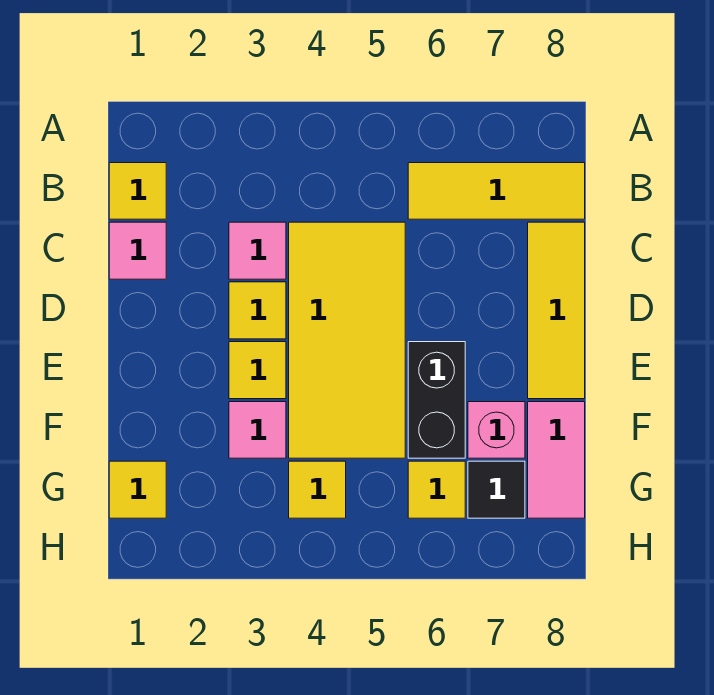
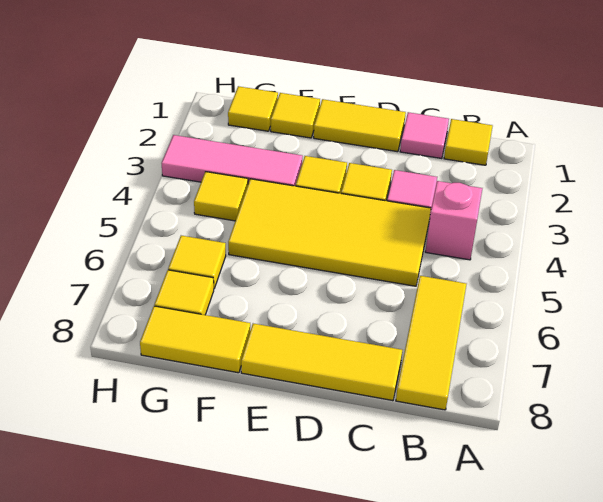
none -> yellow 1x2 tile [314,99,406,152]
black 1x2 brick [408,342,465,458] -> none
none -> yellow 1x1 tile [271,93,320,138]
pink 1x1 tile [229,402,286,458] -> pink 1x3 tile [162,135,303,186]
pink 1x1 brick [468,402,525,458] -> pink 1x1 brick moved to [425,181,482,260]
pink 1x2 tile [528,402,585,518] -> yellow 1x2 tile [140,306,250,373]
black 1x1 tile [468,461,525,518] -> yellow 1x1 tile [154,270,214,315]

